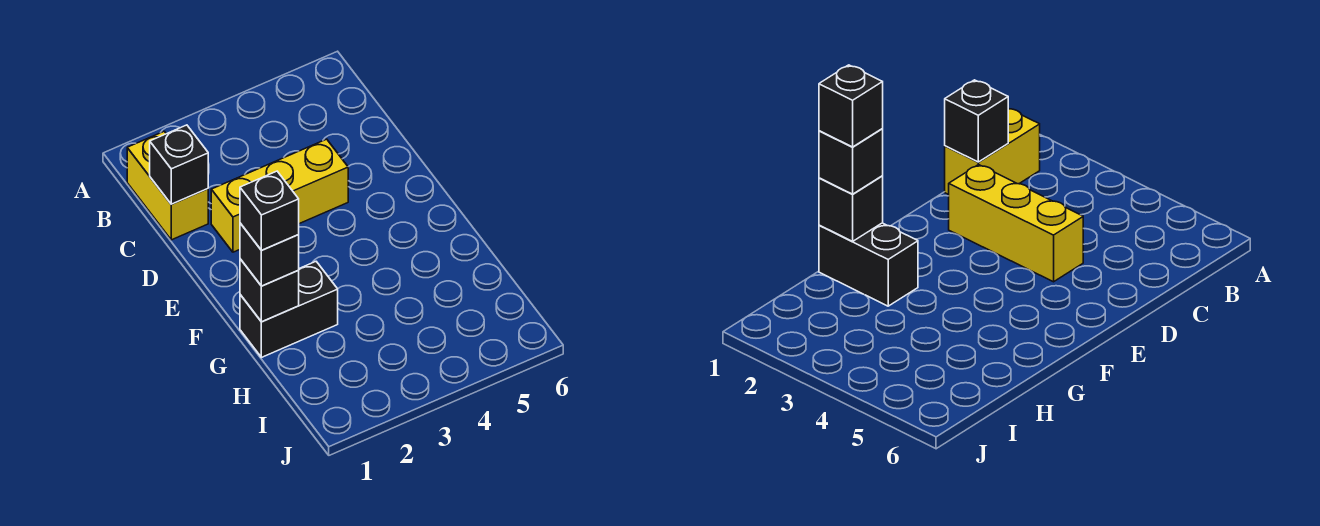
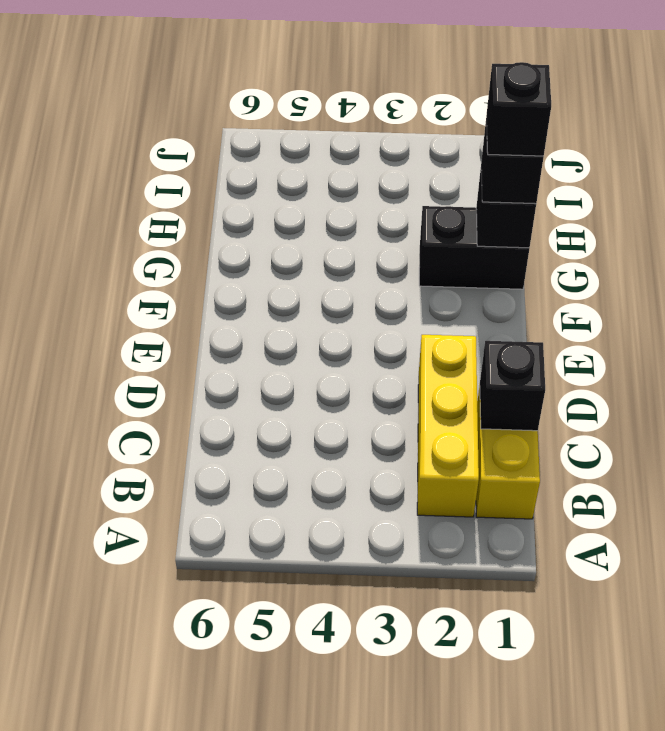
yellow 1x3 brick [211,139,348,252] -> yellow 1x3 brick turned to [417,335,479,517]

